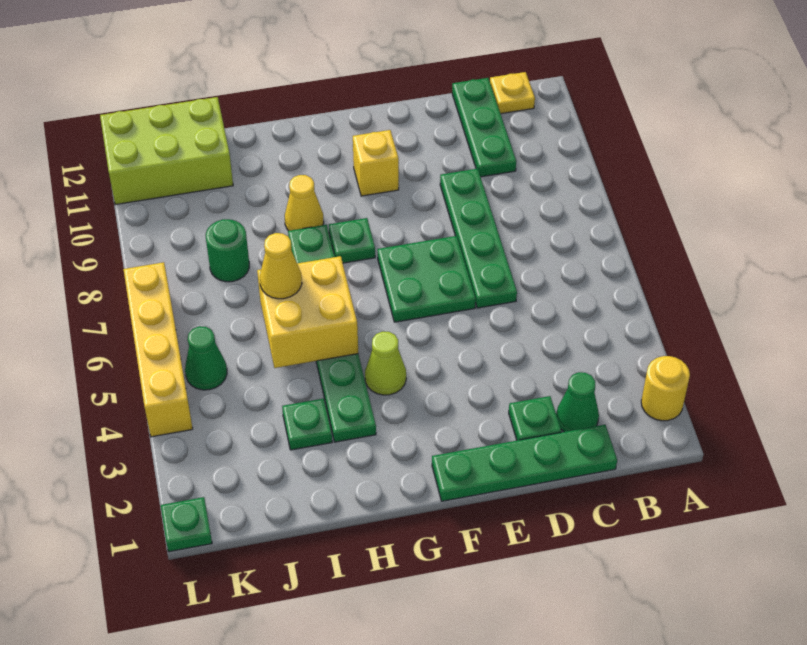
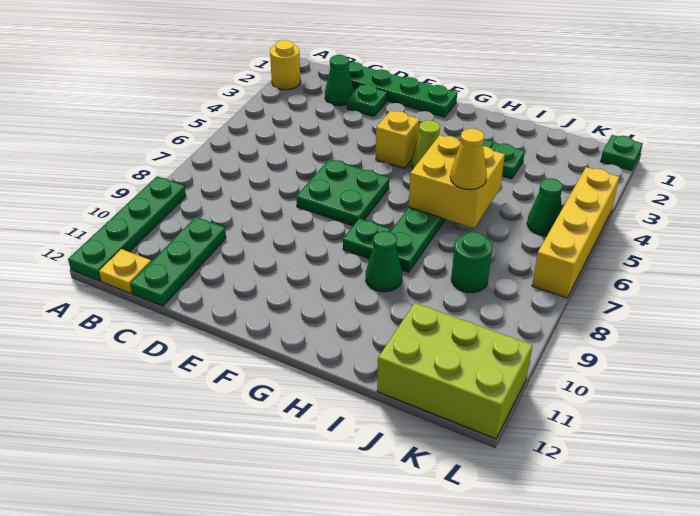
green 1x4 plate [440,169,517,308] -> green 1x4 plate moved to [68,176,186,281]
yellow 1x1 brick [353,130,399,196] -> yellow 1x1 brick moved to [376,111,420,169]
yellow 1x1 cone [285,175,324,231] -> green 1x1 cone [366,231,402,292]

